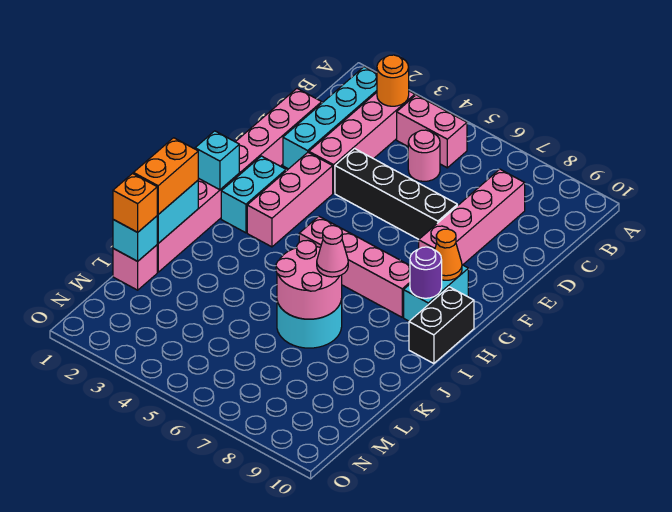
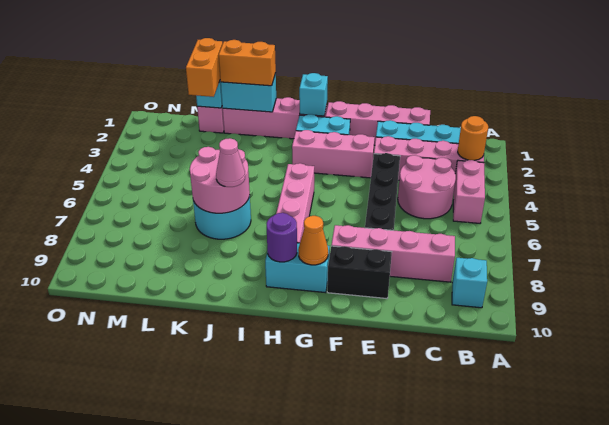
none -> cyan 1x1 brick [452,258,487,308]
pink 1x1 round brick [408,130,440,181] -> pink 2x2 round brick [398,155,456,219]
black 1x2 brick [409,287,474,364] -> black 1x2 brick moved to [327,246,392,299]
orange 1x1 brick [113,174,157,232] -> orange 1x2 brick [186,38,223,97]

